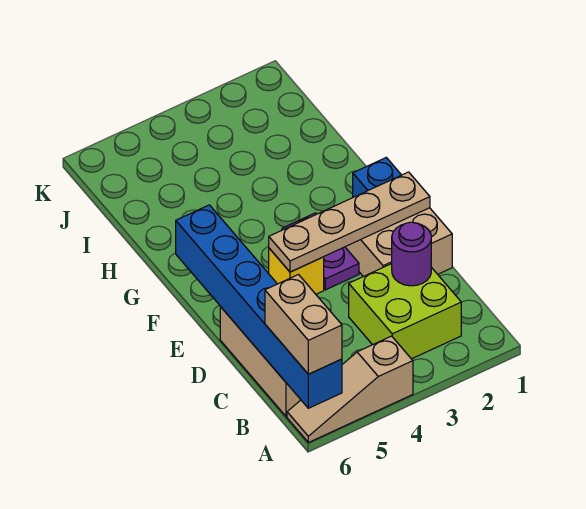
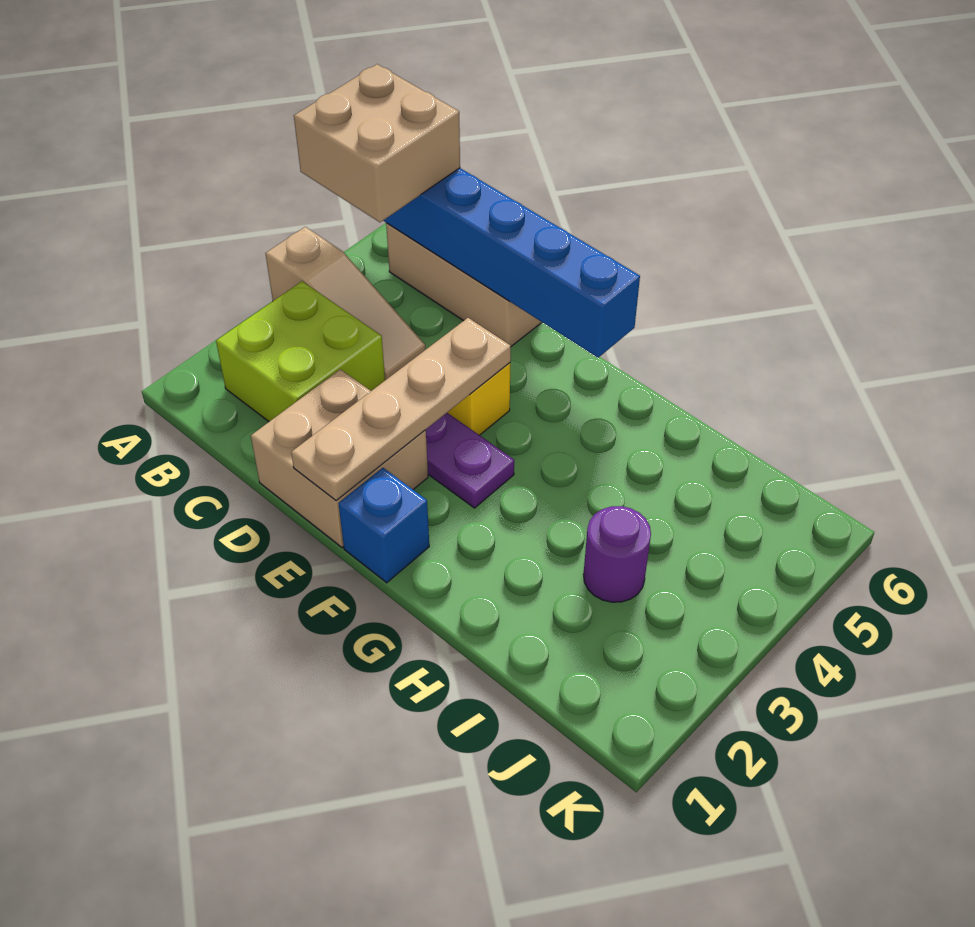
tan 1x3 slope [287,336,413,442] -> tan 1x3 slope turned to [265,227,425,380]
tan 1x2 brick [265,275,342,374] -> tan 2x2 brick [294,64,460,222]
purple 1x1 round brick [392,222,431,286] -> purple 1x1 round brick moved to [584,506,651,602]

